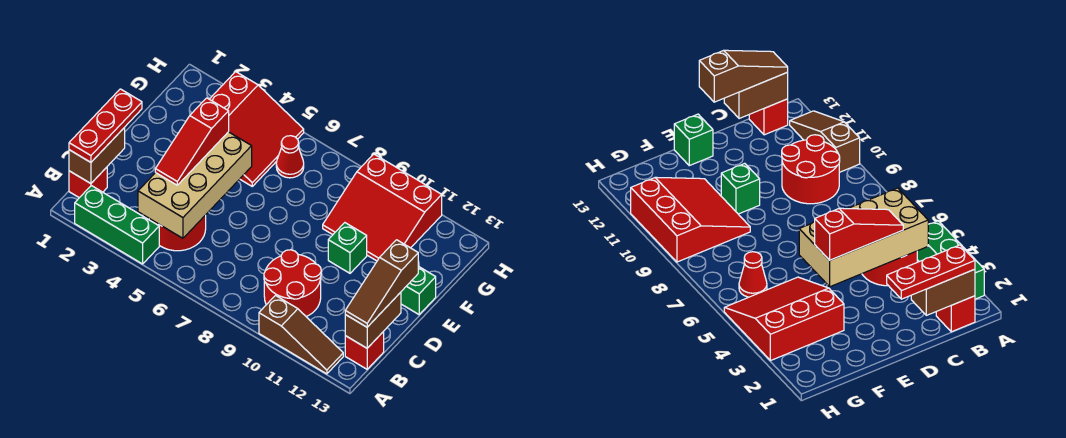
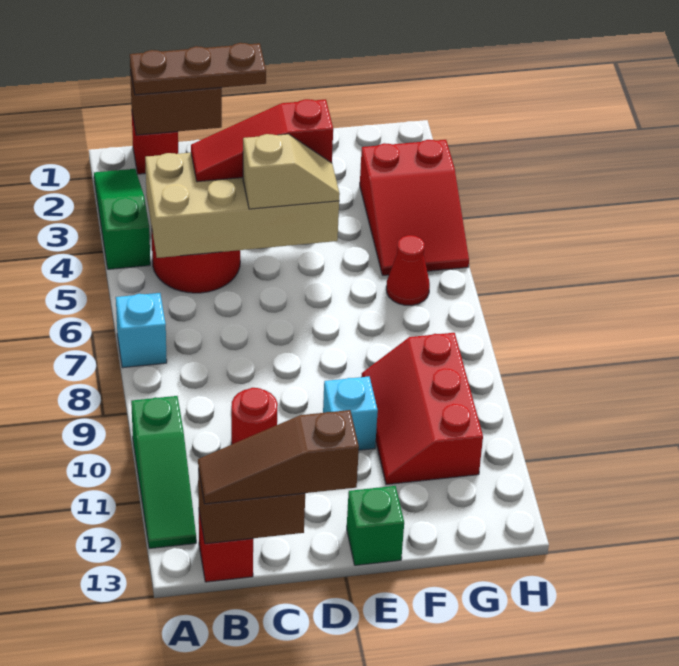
green 1x3 brick [75,186,159,264] -> green 1x3 slope [94,169,150,269]
none -> cyan 1x1 brick [116,293,167,368]
brown 1x3 slope [259,296,343,374] -> green 1x3 slope [131,396,196,549]
red 1x3 plate [69,89,142,162] -> brown 1x3 plate [130,43,266,95]
red 2x2 round brick [264,250,321,316] -> red 1x1 round brick [231,388,278,445]
none -> tan 1x2 slope [243,134,340,209]
green 1x1 brick [328,223,367,273] -> cyan 1x1 brick [323,377,378,450]
red 3x3 slope [210,72,304,186] -> red 2x3 slope [360,140,469,275]
red 3x3 slope [323,154,442,261] -> red 2x3 slope [362,333,483,485]

